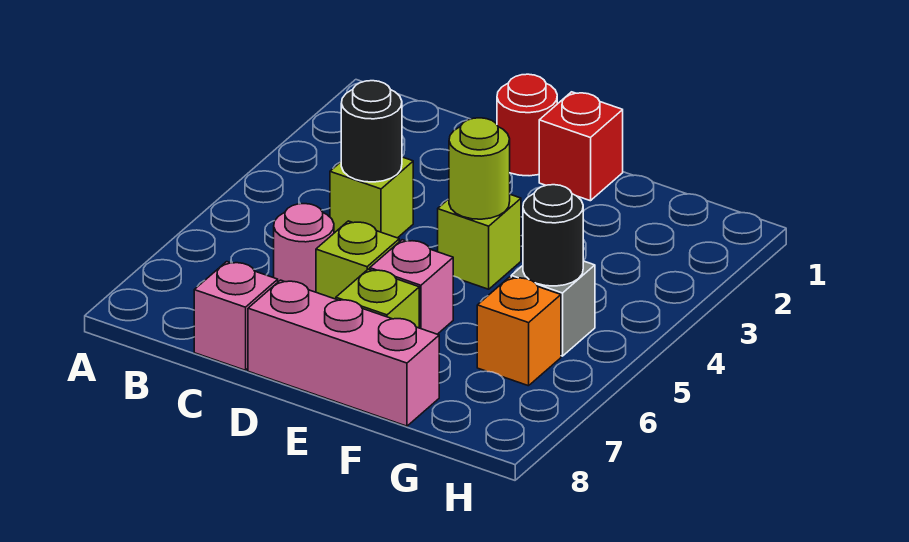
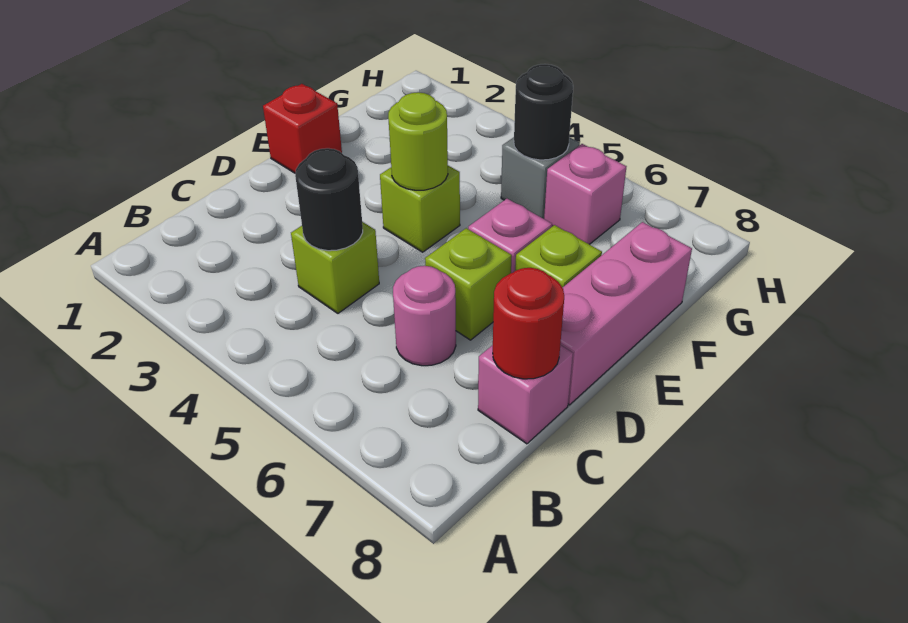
red 1x1 round brick [497,74,557,176] -> red 1x1 round brick moved to [493,268,564,379]
orange 1x1 brick [477,277,561,386] -> pink 1x1 brick [544,144,626,244]

